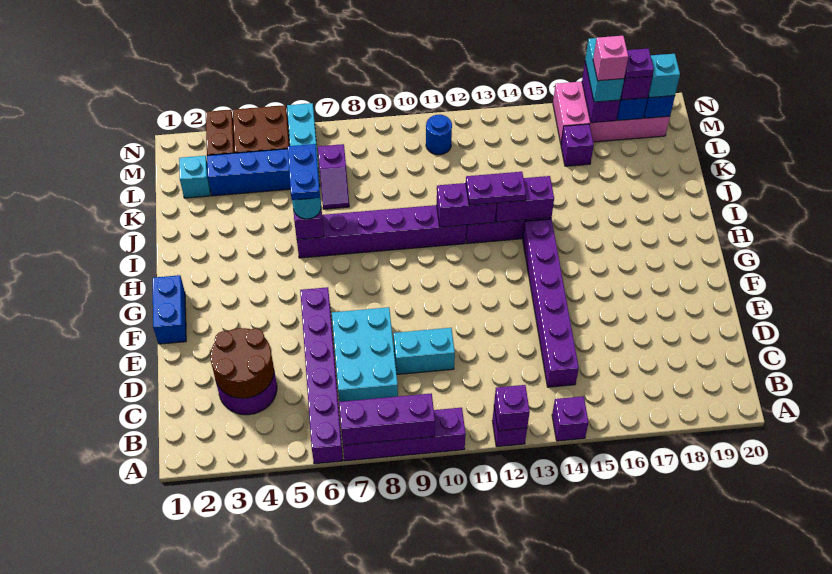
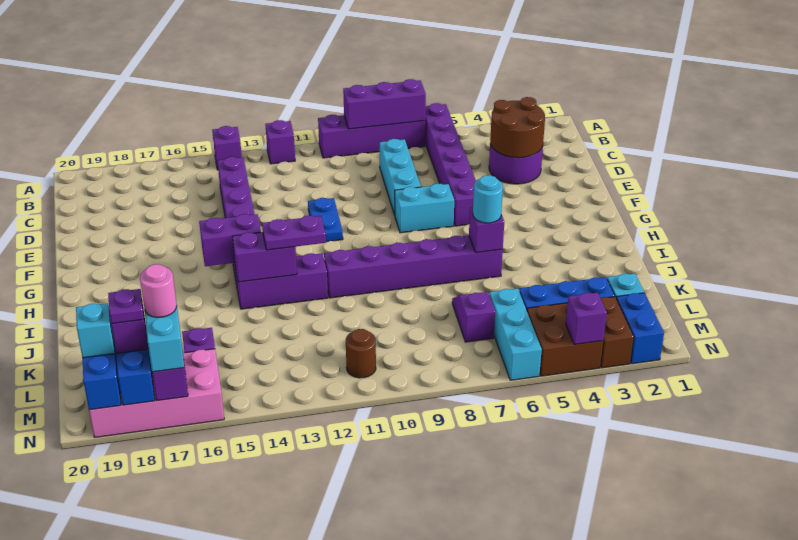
purple 1x1 brick [494,385,530,431] -> purple 1x1 brick moved to [566,292,607,344]
cyan 2x3 brick [332,307,398,402] -> cyan 1x3 brick [380,139,421,215]
cyan 1x2 brick [394,328,455,374] -> cyan 1x2 brick moved to [395,184,454,233]
blue 1x2 brick [153,275,186,344] -> blue 1x2 brick moved to [616,293,664,364]
blue 1x2 plate [288,144,320,200] -> blue 1x2 plate moved to [308,198,343,242]
purple 1x2 brick [437,183,497,227] -> purple 1x2 brick moved to [199,214,261,266]
blue 1x1 round brick [426,115,452,155] -> brown 1x1 round brick [346,329,376,378]
pink 1x1 brick [593,36,628,81] -> pink 1x1 round brick [140,264,177,317]

